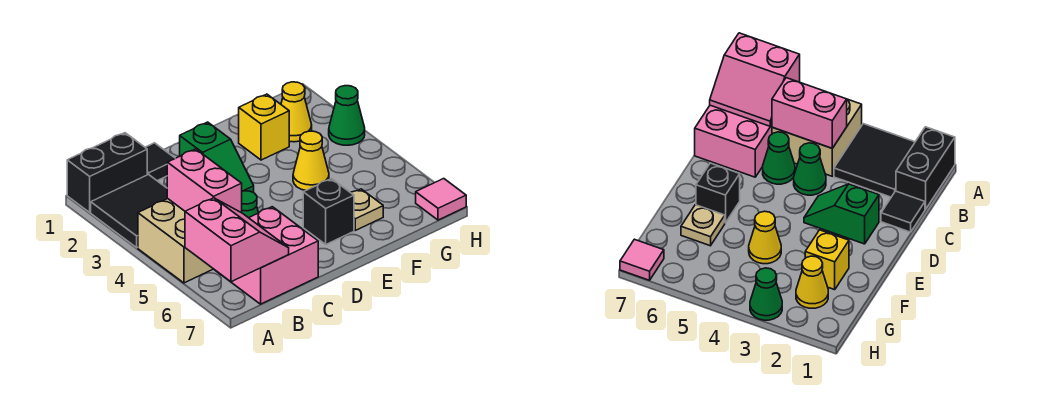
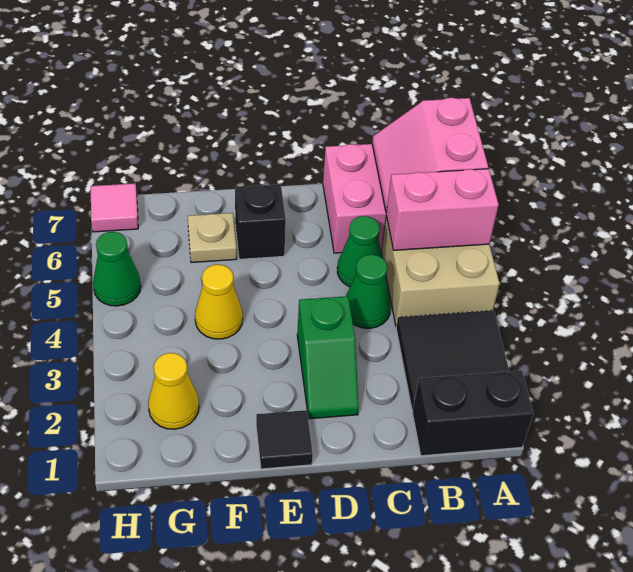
pink 1x2 brick [167,149,242,213] -> pink 1x2 brick turned to [386,169,499,250]
black 1x1 tile [145,143,175,181] -> black 1x1 tile moved to [256,410,313,469]
green 1x2 slope [180,122,254,193] -> green 1x2 slope turned to [297,296,359,419]
yellow 1x1 brick [239,94,289,160] -> none
green 1x1 cone [329,86,365,145] -> green 1x1 cone moved to [93,232,141,306]

